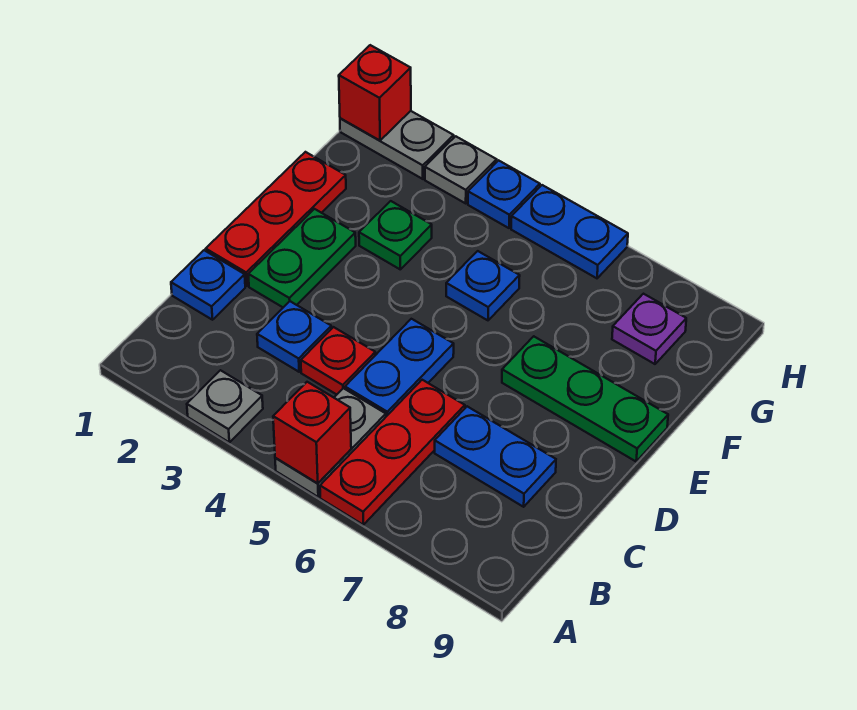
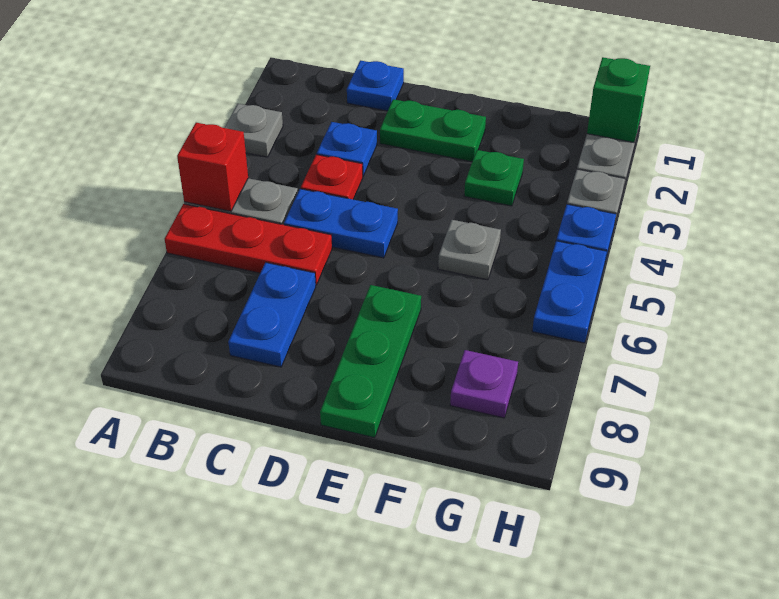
red 1x3 plate [206,152,346,286] -> none
blue 1x1 plate [446,251,520,320] -> grey 1x1 plate [438,220,501,280]
red 1x1 brick [339,45,411,140] -> green 1x1 brick [587,57,650,142]

